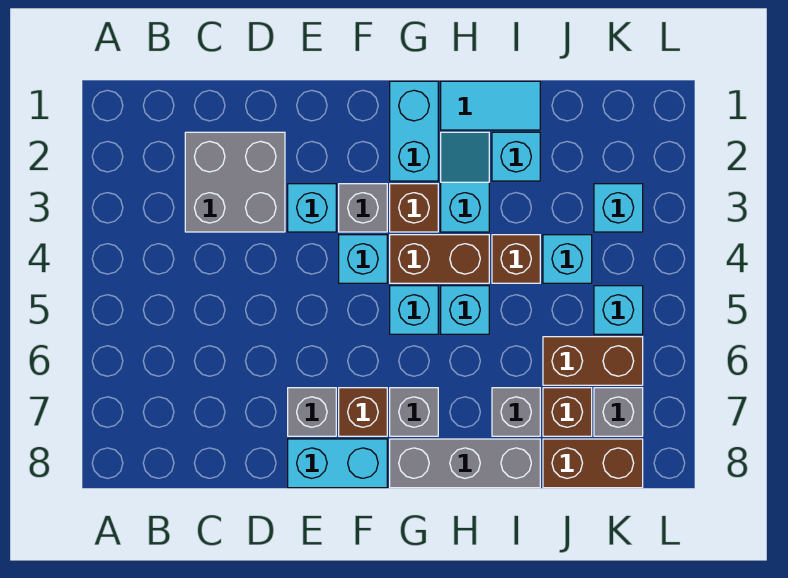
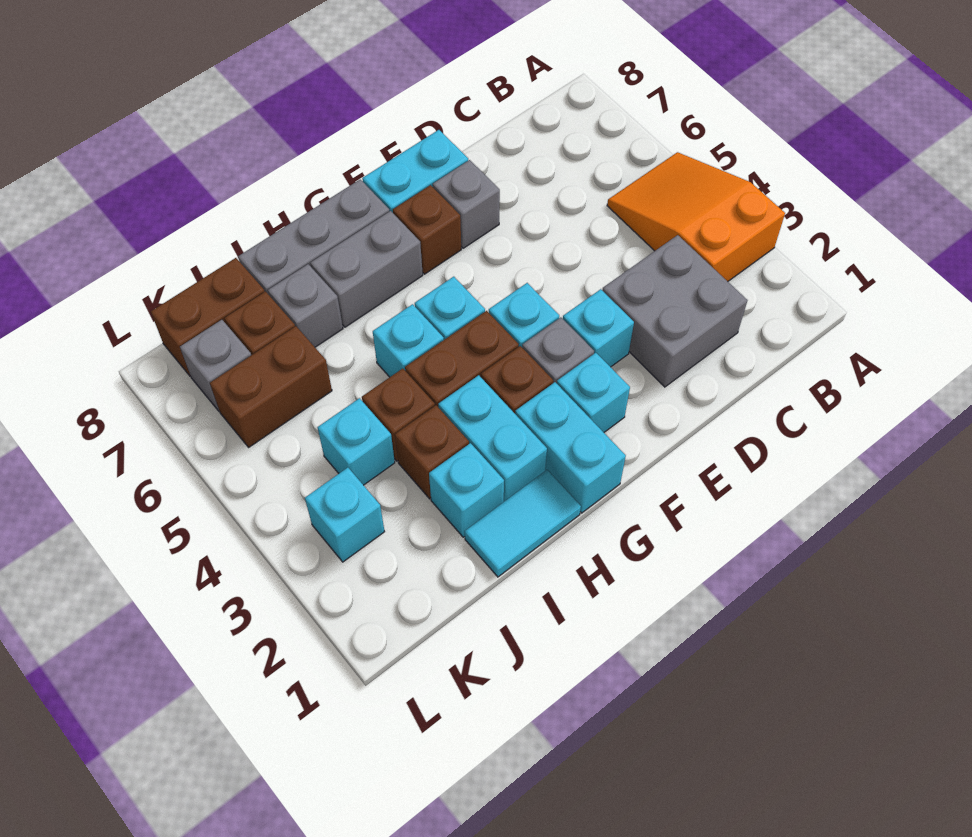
none -> orange 2x3 slope [607,152,785,281]
grey 1x1 brick [390,388,438,436] -> grey 1x2 brick [310,211,423,327]
cyan 1x2 slope [441,132,489,232] -> cyan 1x2 brick [438,375,547,501]
none -> brown 1x1 brick [395,405,469,499]
cyan 1x1 brick [594,286,643,334] -> cyan 1x1 brick moved to [557,353,630,432]

